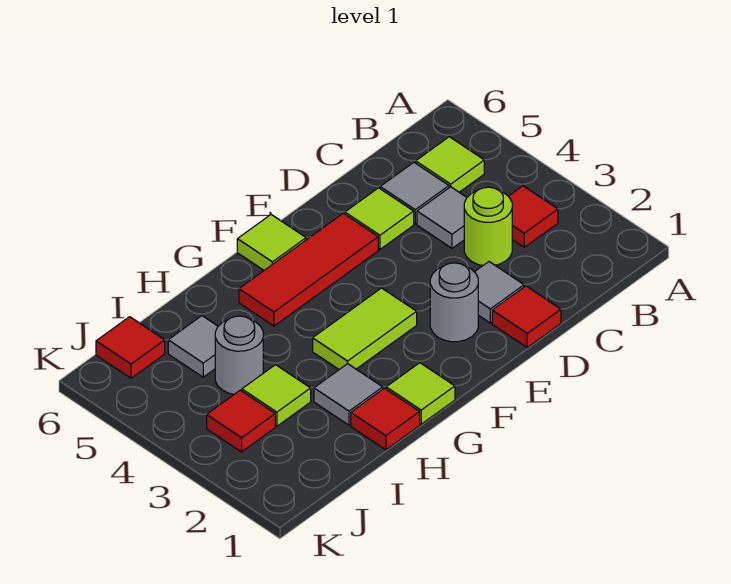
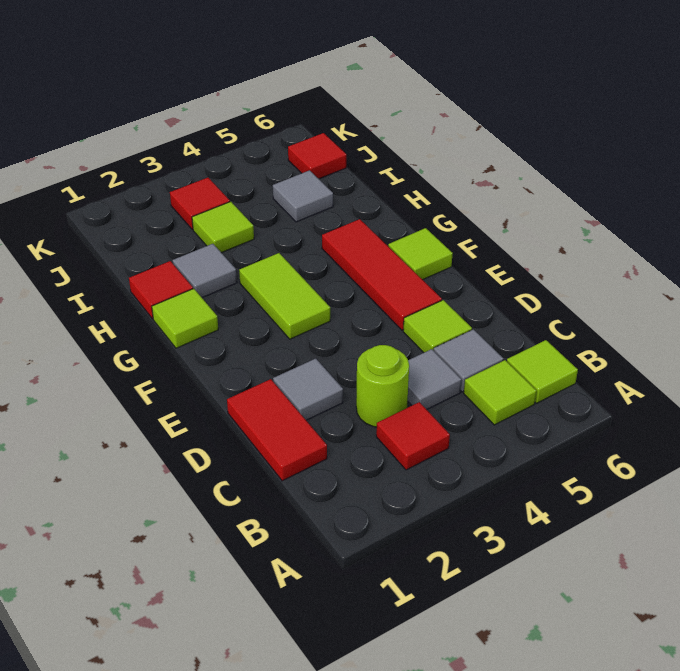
none -> lime 1x1 tile [507,340,578,403]
red 1x1 tile [492,286,561,347] -> red 1x2 tile [227,379,327,481]
grey 1x1 round brick [430,263,478,342] -> none
grey 1x1 round brick [215,316,263,394] -> none

